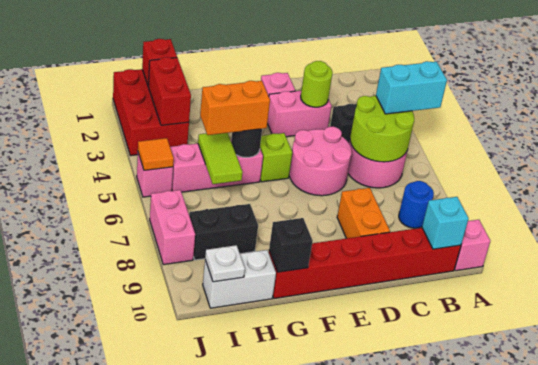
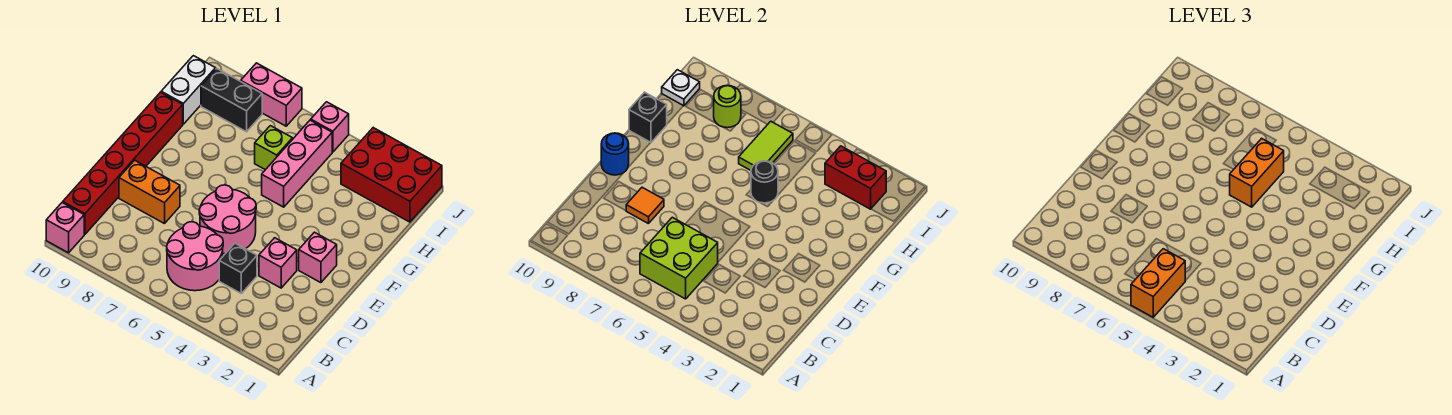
cyan 1x2 brick [376,61,447,114] -> orange 1x2 brick [1131,249,1185,317]
lime 2x2 round brick [350,96,414,162] -> lime 2x2 brick [640,217,718,299]
blue 1x1 round brick [399,181,434,228] -> blue 1x1 round brick moved to [601,133,629,175]
cyan 1x1 brick [422,197,469,249] -> none
pink 1x2 brick [267,91,332,137] -> pink 1x1 brick [259,238,297,288]
lime 1x1 round brick [301,61,333,107] -> lime 1x1 round brick moved to [714,85,741,128]
lime 1x1 brick [260,133,292,182] -> lime 1x1 brick moved to [255,126,292,170]
lime 1x2 tile [198,133,242,184] -> lime 1x2 tile turned to [739,121,793,170]
black 1x2 brick [189,204,258,260] -> black 1x2 brick turned to [201,69,262,132]
red 1x1 brick [142,39,177,86] -> none
orange 1x1 tile [138,138,174,170] -> orange 1x1 tile moved to [626,187,664,224]

